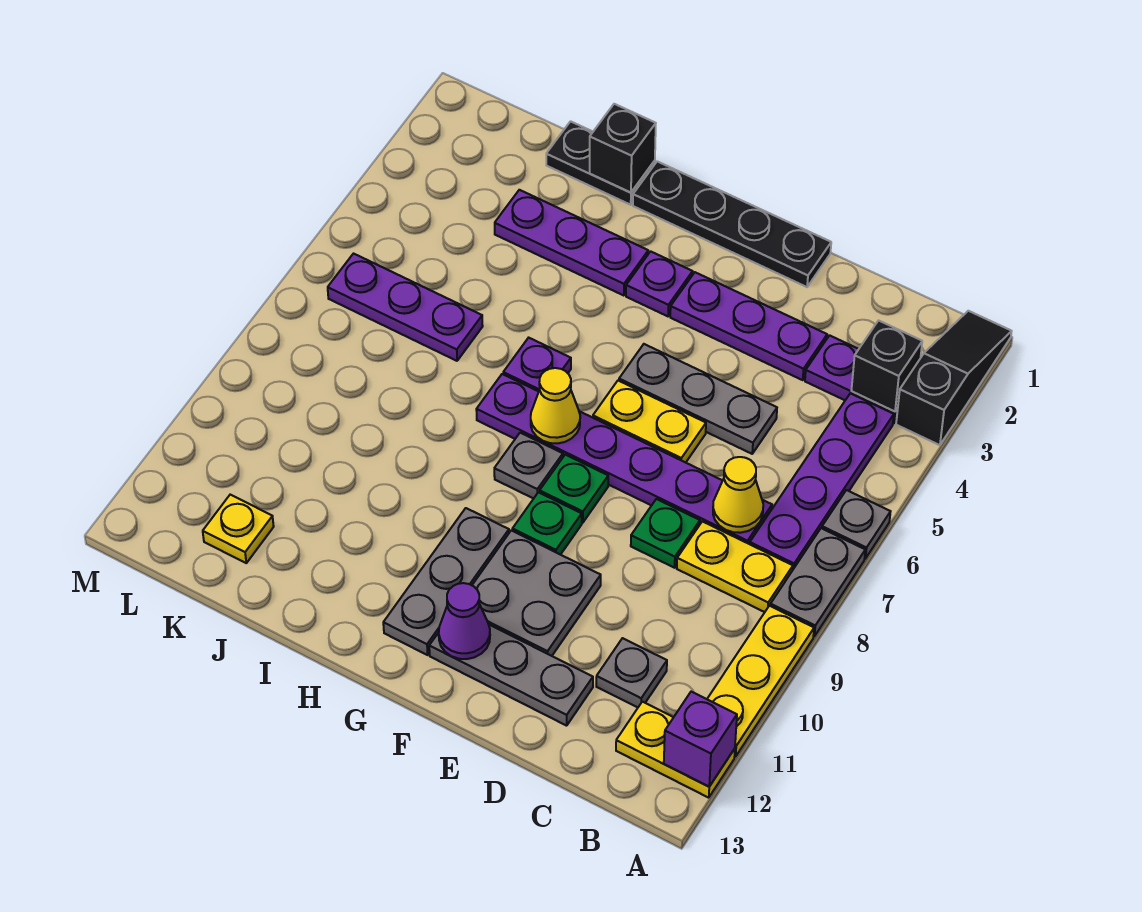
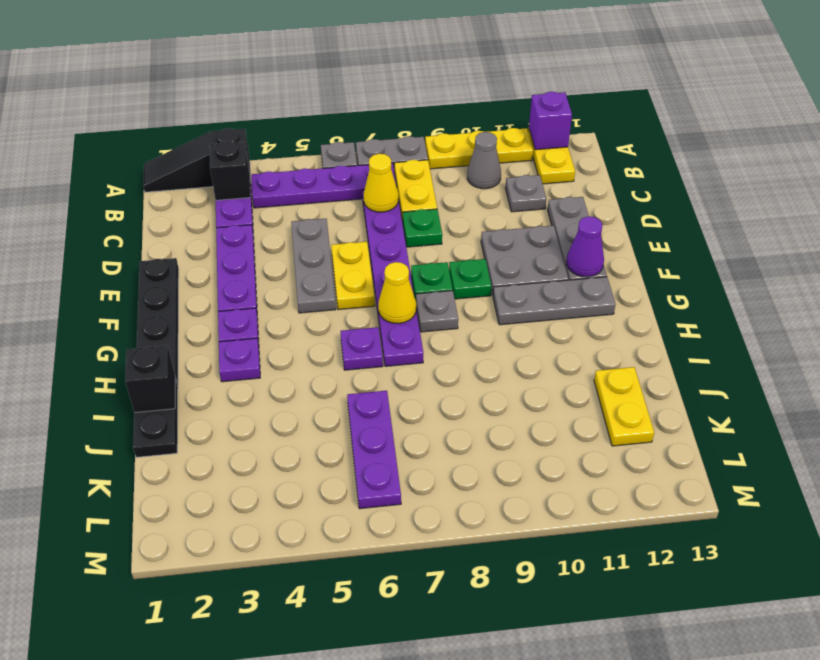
none -> grey 1x1 cone [467,132,501,189]
purple 1x3 plate [495,190,648,296] -> purple 1x1 plate [219,338,260,382]
yellow 1x1 plate [203,495,274,563] -> yellow 1x2 plate [594,367,654,446]

